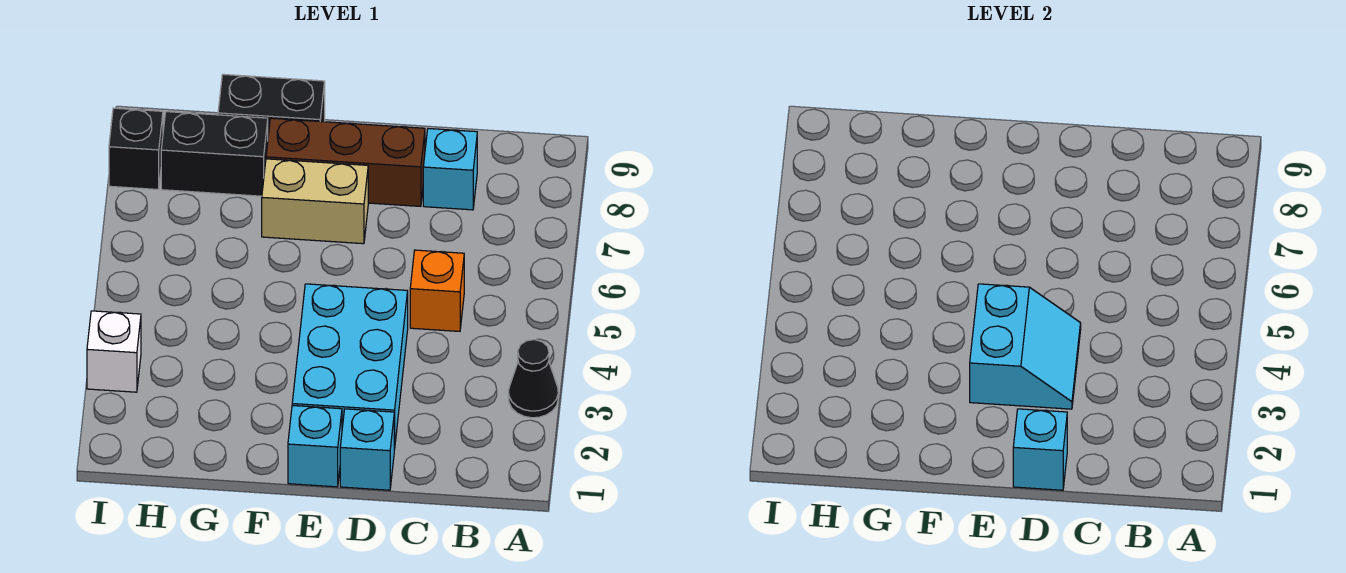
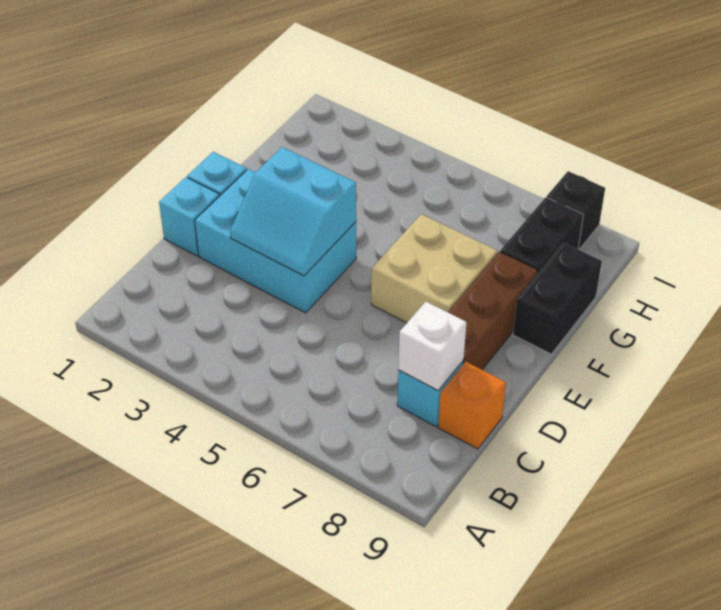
black 1x1 cone [508,340,558,418] -> none
orange 1x1 brick [410,250,464,331] -> orange 1x1 brick moved to [438,362,506,449]
cyan 1x1 brick [1013,409,1067,490] -> none
tan 1x2 brick [262,159,368,244] -> tan 2x2 brick [371,214,497,323]
white 1x1 brick [87,311,141,392] -> white 1x1 brick moved to [398,302,466,390]

